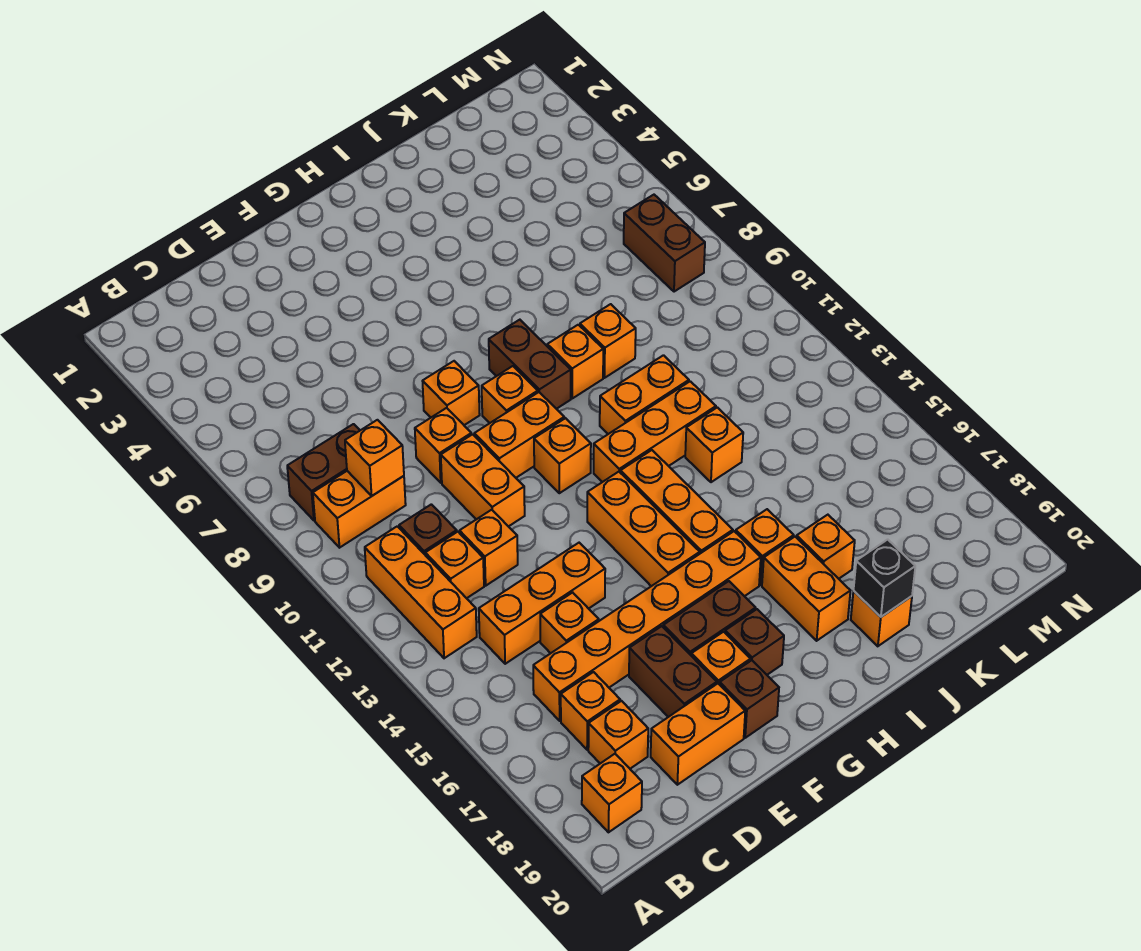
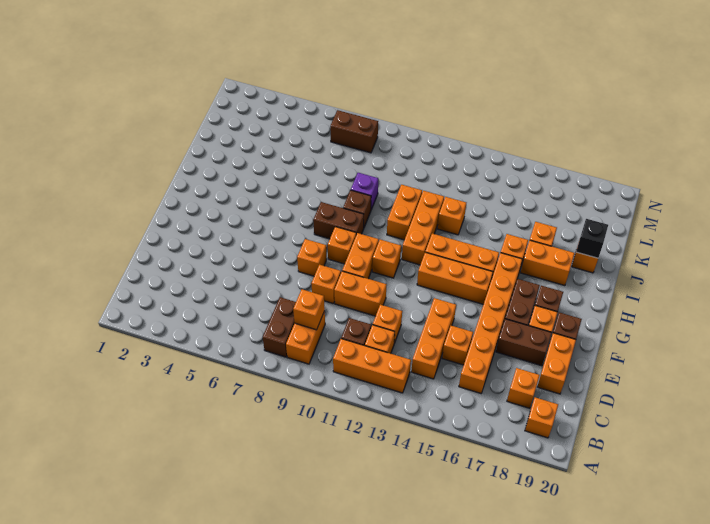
orange 1x1 brick [561,672,620,750] -> none
orange 1x1 brick [547,325,603,398] -> brown 1x1 brick [343,190,371,227]
orange 1x1 brick [580,304,636,378] -> purple 1x1 brick [351,173,378,209]

